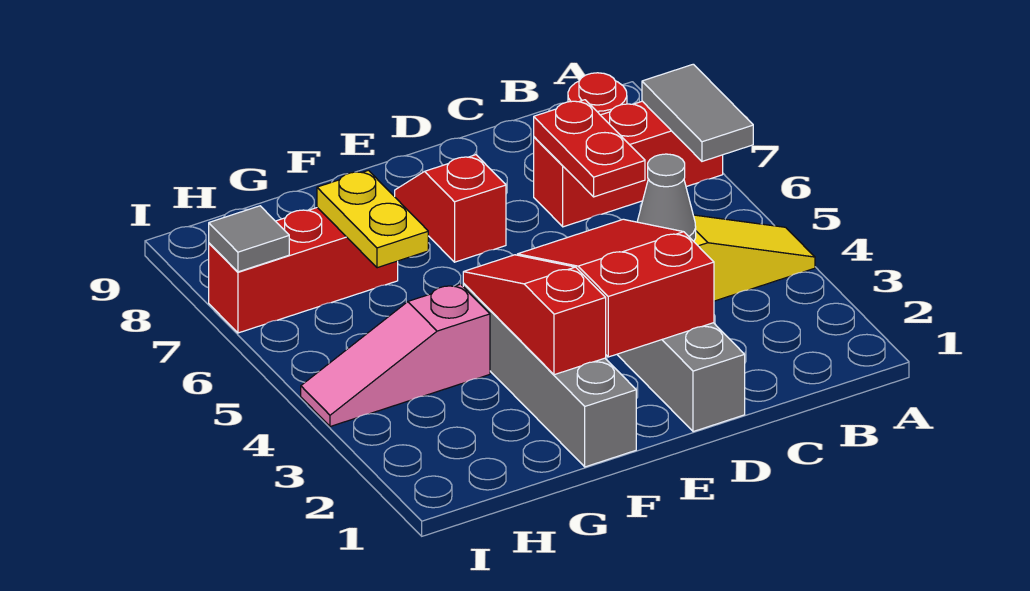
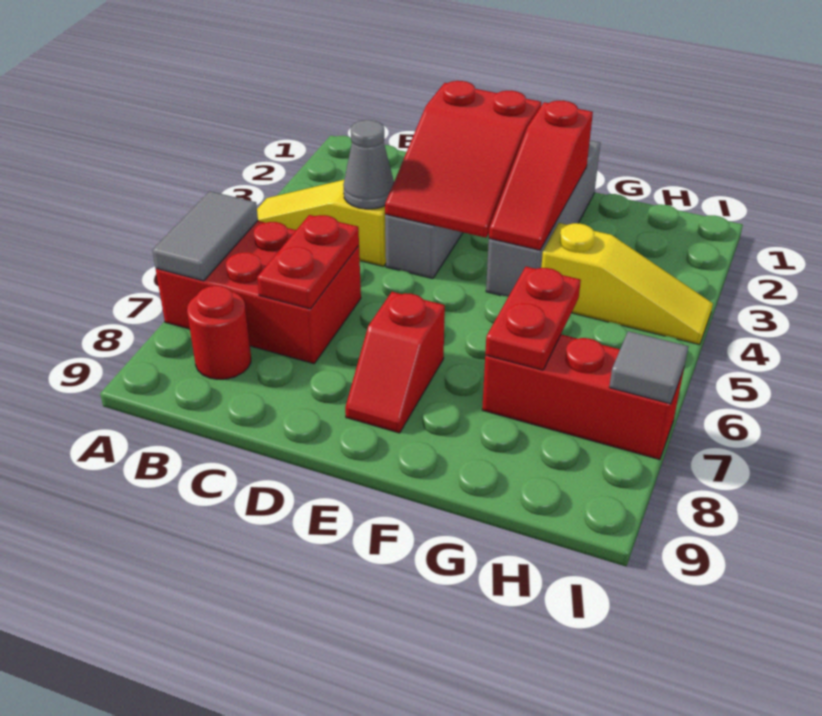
red 1x3 brick [534,101,723,227] -> red 2x3 brick [156,221,361,364]
pink 1x3 slope [301,284,490,427] -> yellow 1x3 slope [541,223,713,345]
yellow 1x2 plate [317,170,428,268] -> red 1x2 plate [485,267,581,370]

